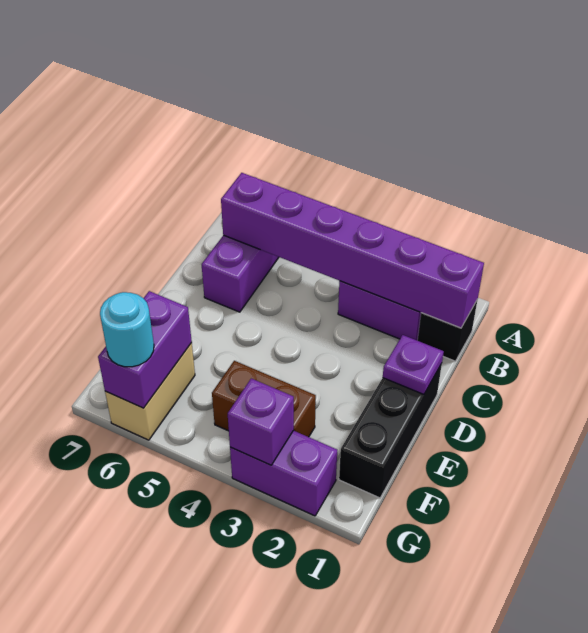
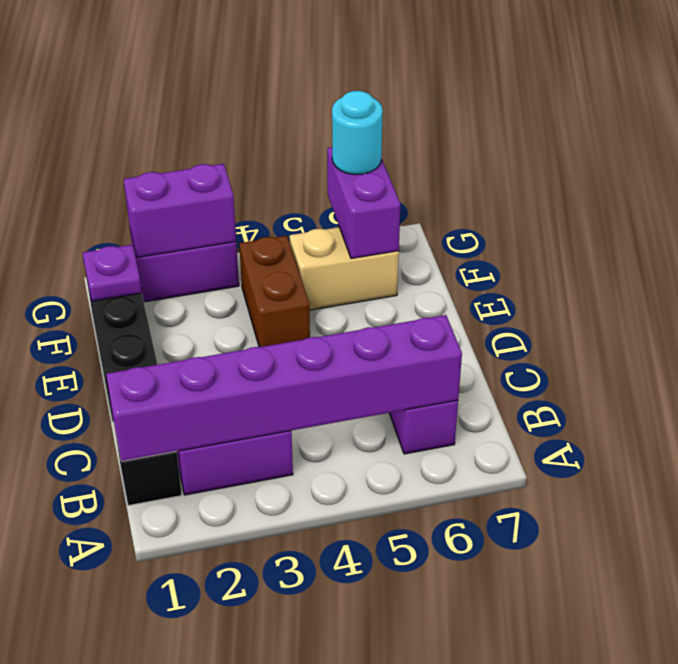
purple 1x1 plate [383,335,444,394] -> purple 1x1 plate moved to [83,245,142,301]
brown 1x2 brick [212,361,316,437] -> brown 1x2 brick turned to [239,236,310,347]
tan 1x2 brick [105,343,195,440] -> tan 1x2 brick turned to [290,227,399,310]
purple 1x1 brick [228,378,294,465] -> purple 1x2 brick [124,164,236,257]

